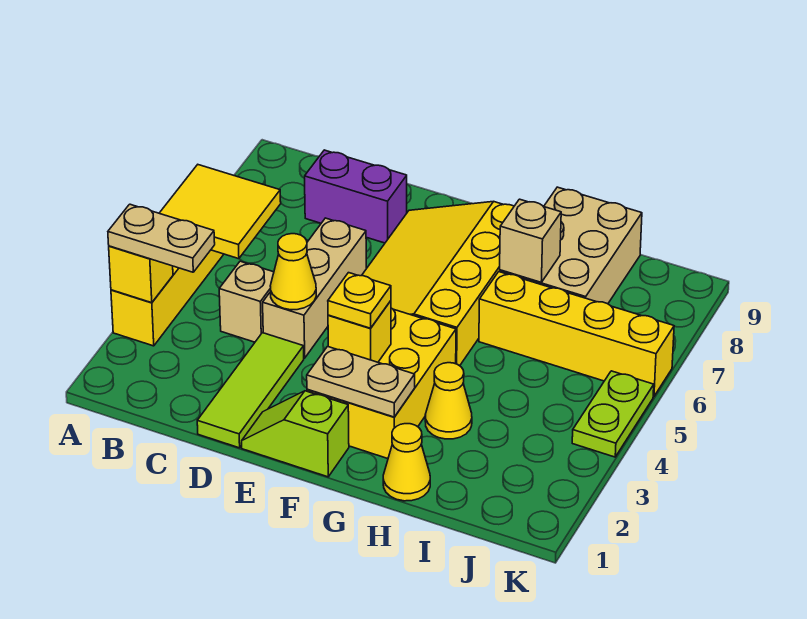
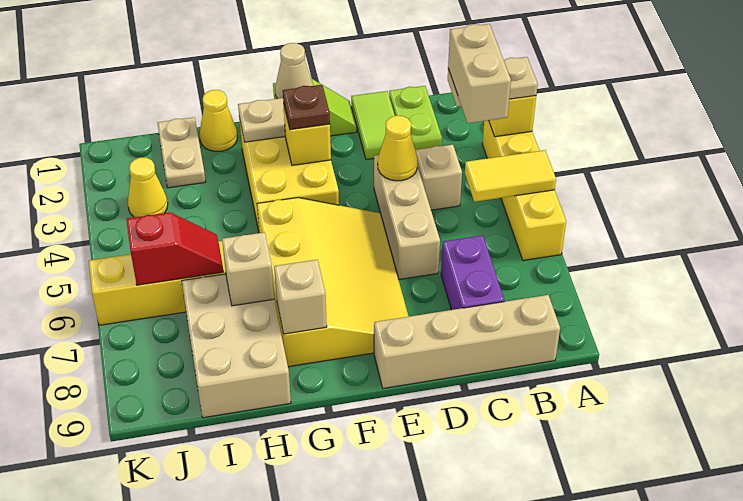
yellow 2x2 tile [159,165,281,259] -> yellow 1x2 tile [465,150,556,202]
none -> tan 1x2 brick [448,24,511,123]
none -> tan 1x4 brick [374,295,560,388]
purple 1x2 brick [305,150,407,243] -> purple 1x2 brick turned to [441,235,504,310]
lime 1x3 tile [197,333,304,448] -> lime 1x2 tile [351,91,395,160]
none -> tan 1x1 cone [275,43,313,99]
yellow 1x1 plate [328,273,391,328] -> brown 1x1 plate [283,85,330,130]
none -> tan 1x1 brick [274,260,327,334]
yellow 1x1 cone [425,363,472,439] -> yellow 1x1 cone moved to [128,157,168,217]
none -> tan 1x2 plate [158,117,206,188]
none -> red 1x2 slope [126,212,223,285]
lime 1x2 plate [572,371,654,457] -> lime 1x2 plate moved to [389,86,442,150]

